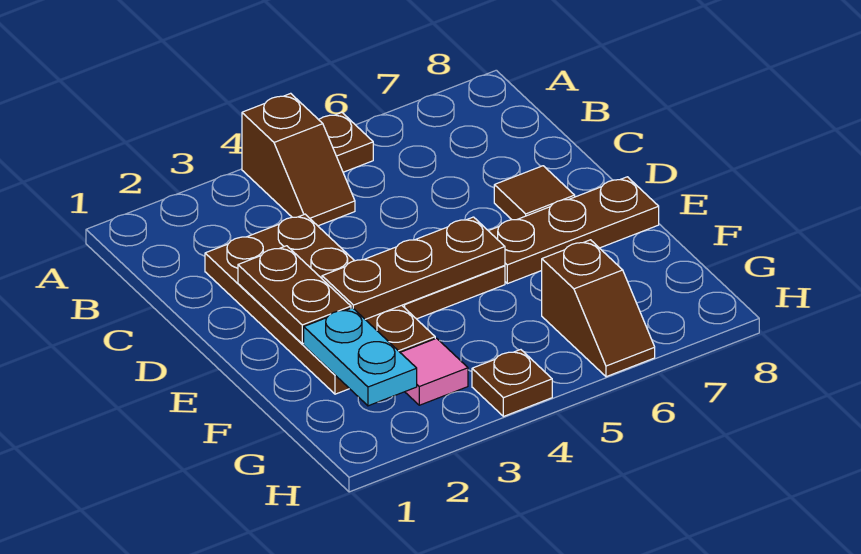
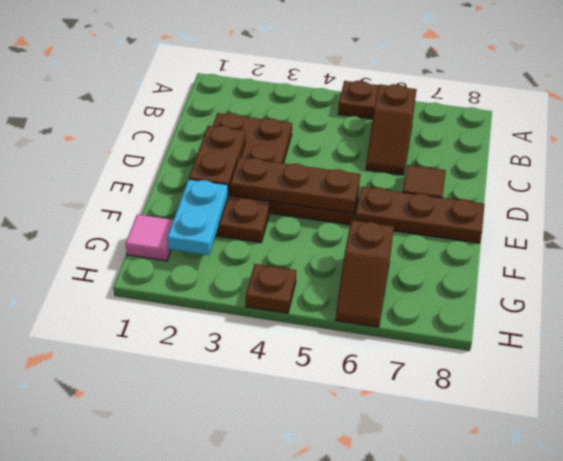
brown 1x2 slope [242,93,355,226] -> brown 1x2 slope moved to [366,84,417,175]
pink 1x1 tile [400,338,468,405] -> pink 1x1 tile moved to [126,214,173,261]

